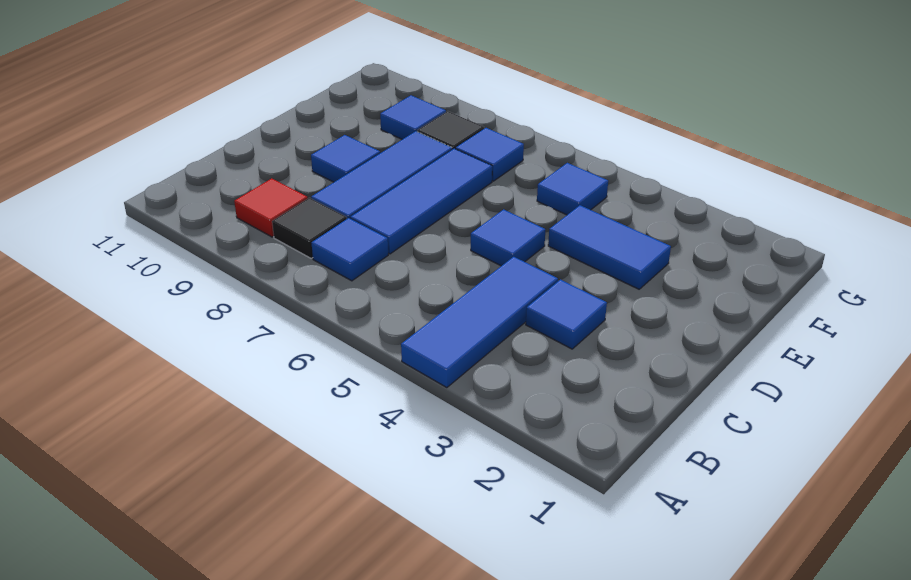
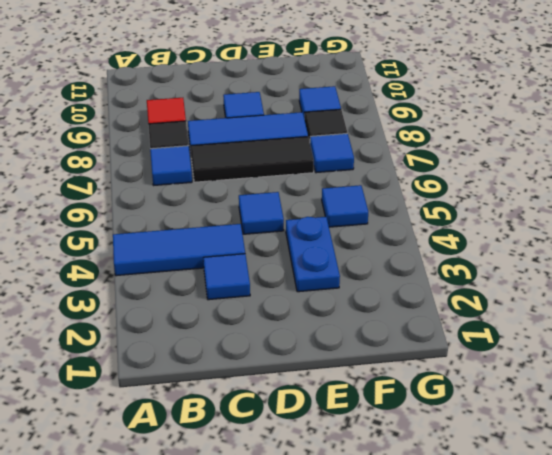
blue 1x3 tile [350,149,492,254] -> black 1x3 tile [191,137,314,182]
blue 1x2 tile [548,205,671,289] -> blue 1x2 plate [286,217,340,292]

